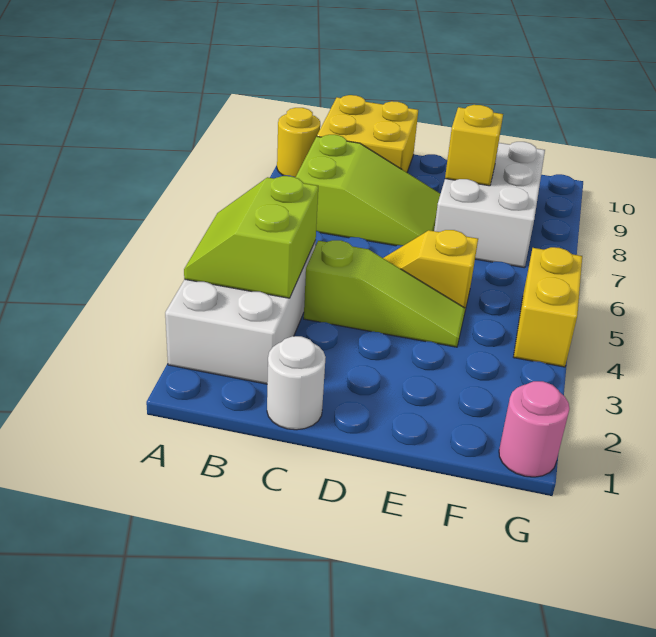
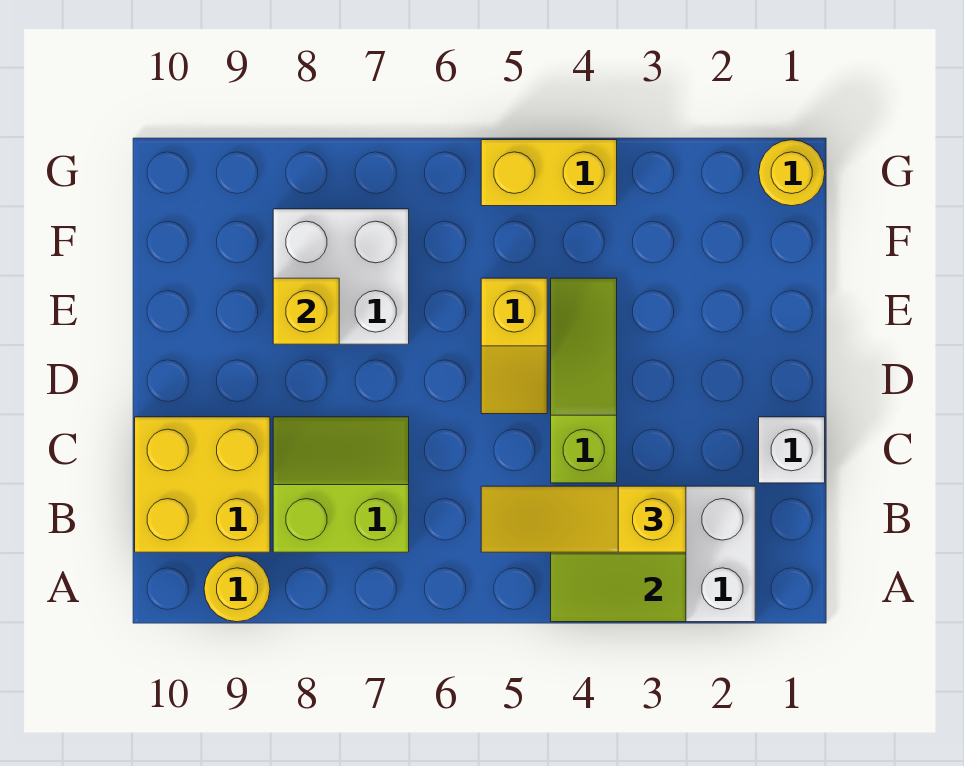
none -> yellow 1x3 slope [481,486,686,552]
lime 2x3 slope [296,135,440,246] -> lime 2x2 slope [273,417,409,552]
white 1x1 round brick [267,336,326,430] -> white 1x1 brick [759,417,825,483]
white 2x3 brick [434,142,545,268] -> white 2x2 brick [273,209,409,344]
pink 1x1 round brick [499,381,570,477] -> yellow 1x1 round brick [759,140,825,206]

